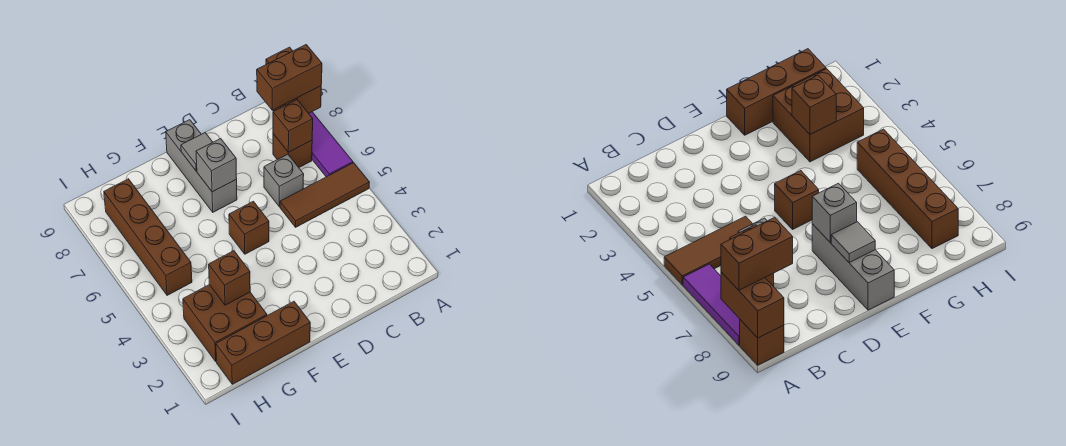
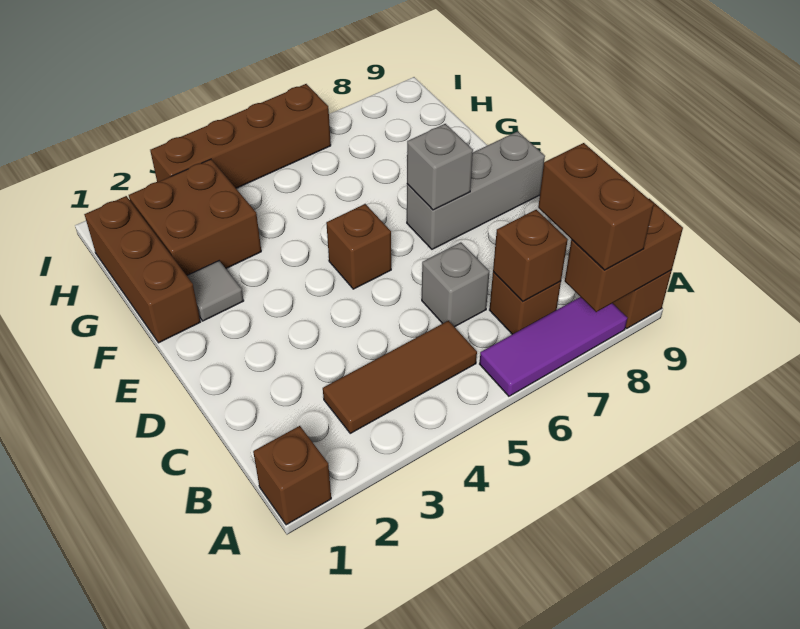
brown 1x3 tile [280,163,369,227] -> brown 1x3 tile turned to [323,321,477,433]
grey 1x1 tile [181,133,213,171] -> grey 1x1 tile moved to [187,261,244,321]
brown 1x1 brick [209,251,250,305] -> brown 1x1 brick moved to [253,426,331,525]
brown 1x4 brick [104,179,192,295] -> brown 1x4 brick moved to [150,84,331,188]

